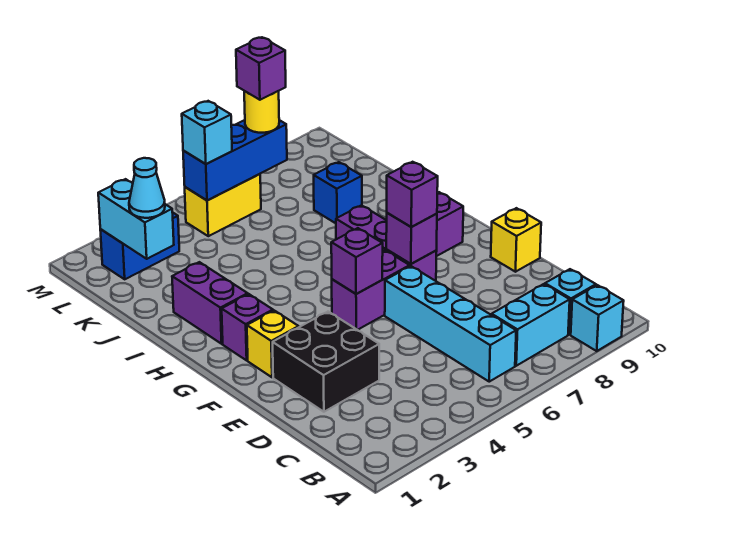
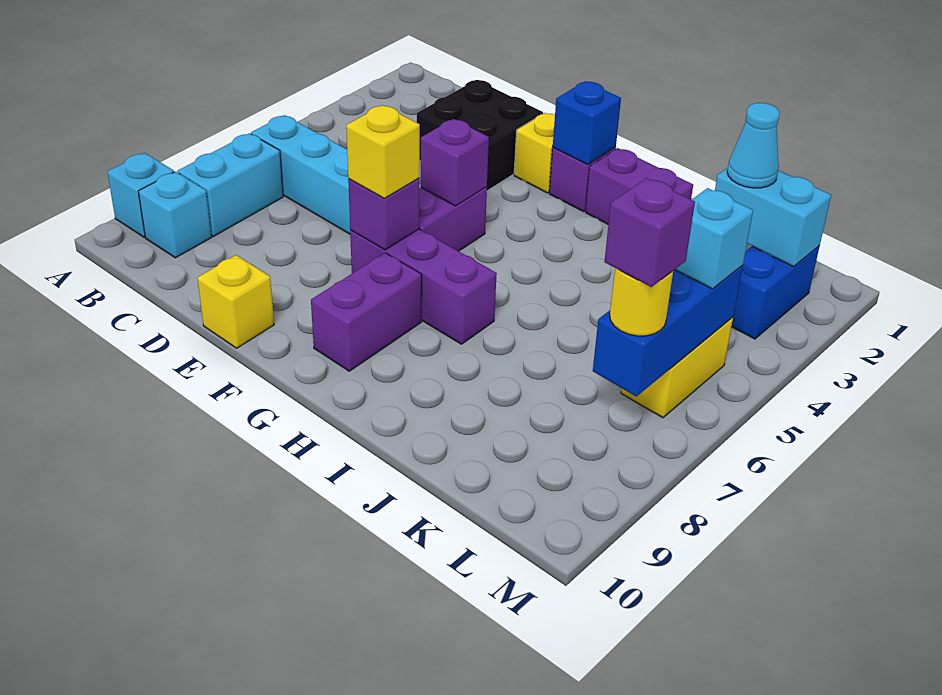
purple 1x1 brick [387,162,438,227] -> yellow 1x1 brick [346,105,420,198]
blue 1x1 brick [314,162,362,223] -> blue 1x1 brick moved to [553,81,621,165]

